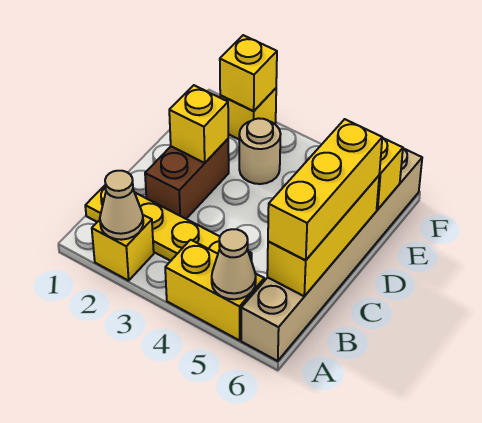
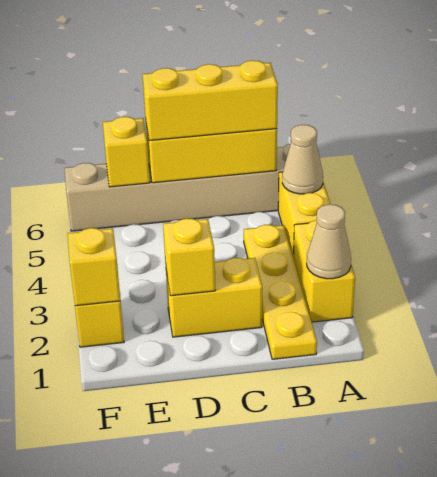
yellow 1x1 brick [92,215,154,281] -> yellow 1x2 brick [294,220,355,322]
brown 1x2 brick [145,139,229,219] -> yellow 1x2 brick [166,258,262,337]
tan 1x1 round brick [239,118,281,184] -> none

